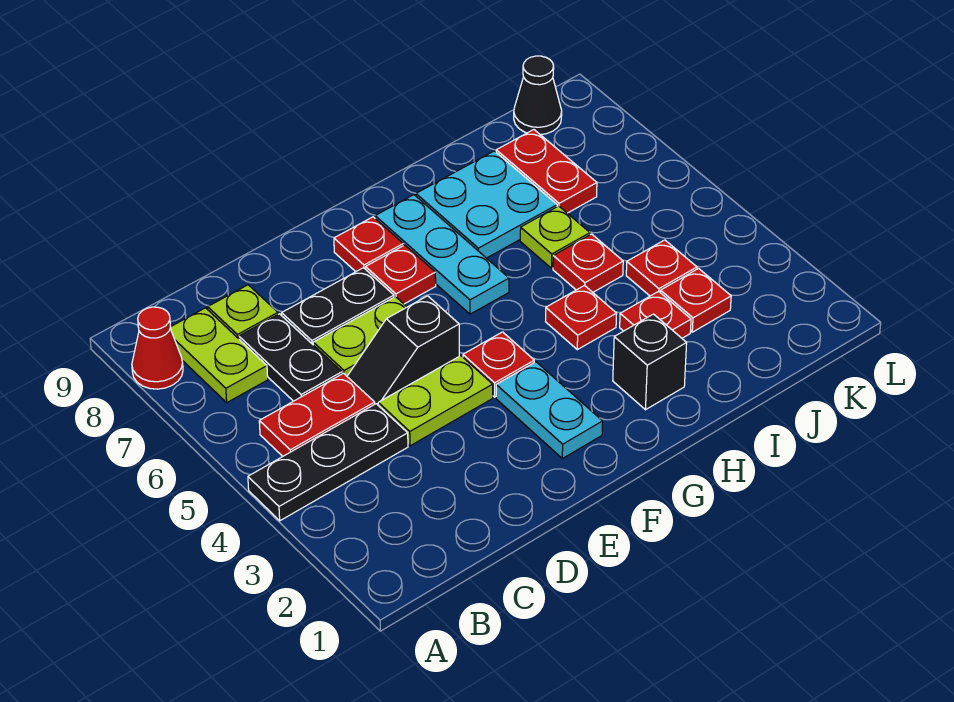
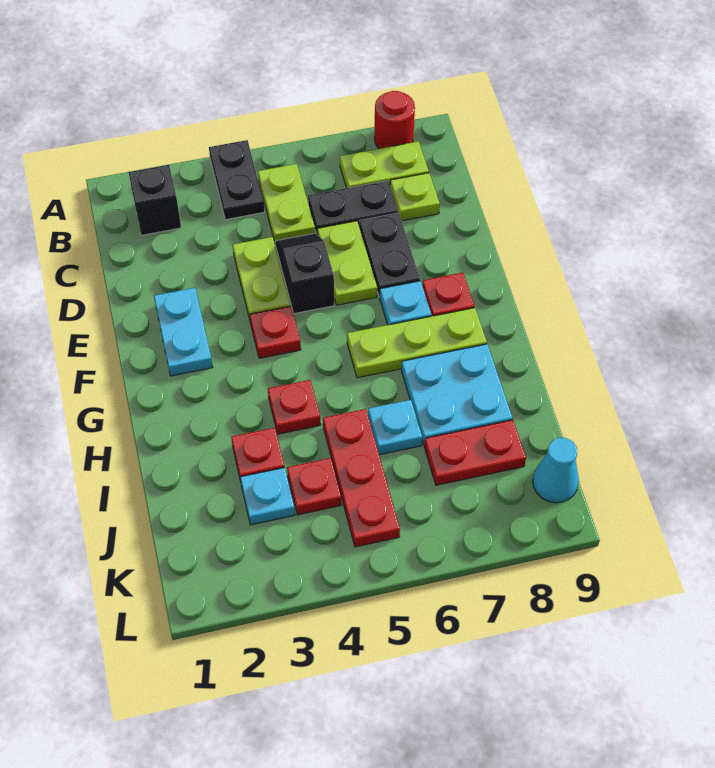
black 1x3 plate [248,404,408,521] -> black 1x2 plate [209,140,265,220]
red 1x1 cone [132,307,183,389] -> red 1x1 round brick [374,91,415,149]
red 1x2 plate [259,373,375,456] -> lime 1x2 plate [258,164,315,245]
cyan 1x2 plate [496,362,603,458] -> cyan 1x2 plate turned to [154,288,213,376]
red 1x1 plate [366,245,436,304] -> cyan 1x1 plate [380,281,431,325]
cyan 1x3 plate [375,195,509,314] -> lime 1x3 plate [347,308,487,378]
black 1x1 brick [613,314,687,410] -> black 1x1 brick moved to [129,165,181,235]
red 1x1 plate [553,234,623,292] -> red 1x3 plate [323,409,400,547]
lime 1x1 plate [520,206,590,268] -> cyan 1x1 plate [368,400,422,455]
red 1x1 plate [660,269,731,332] -> cyan 1x1 plate [240,468,295,525]
black 1x1 cone [514,56,562,135] -> cyan 1x1 cone [533,438,579,503]

